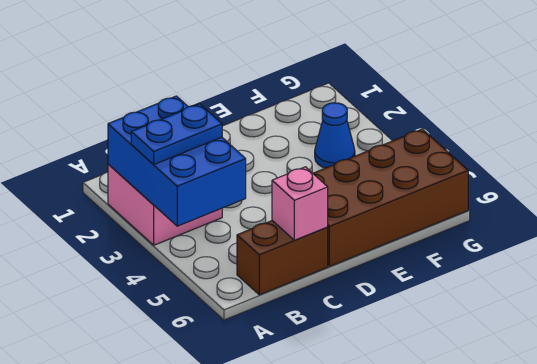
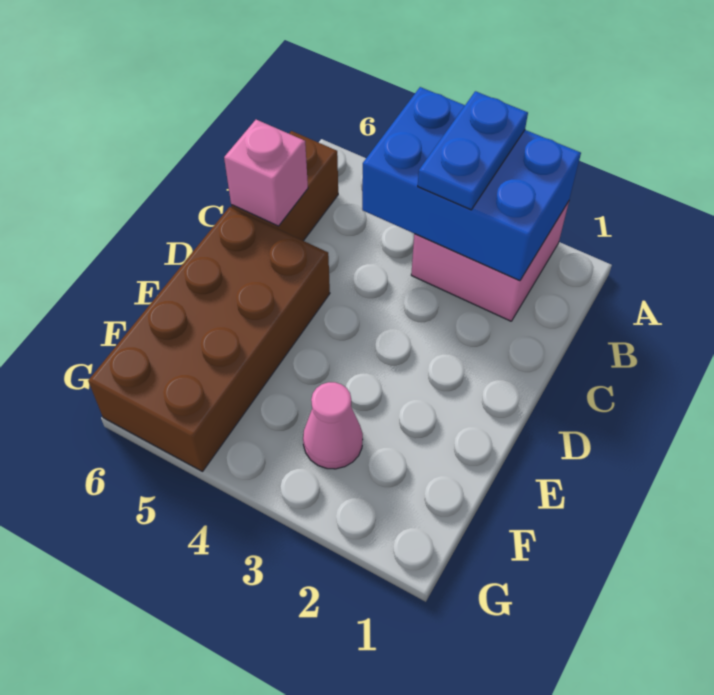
blue 1x1 cone [315,103,355,168] -> pink 1x1 cone [303,382,363,469]

